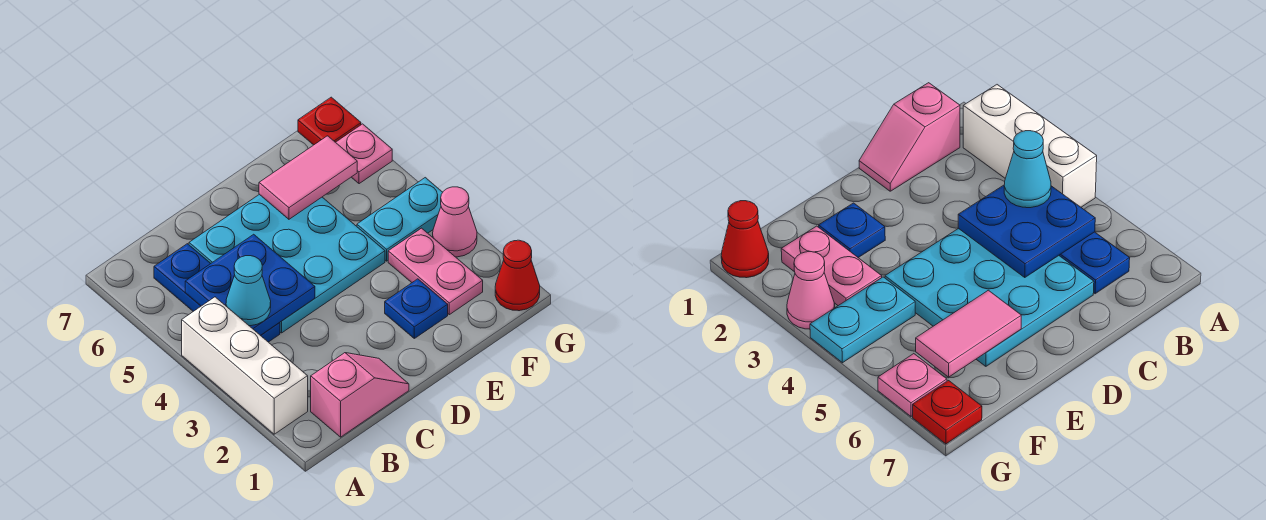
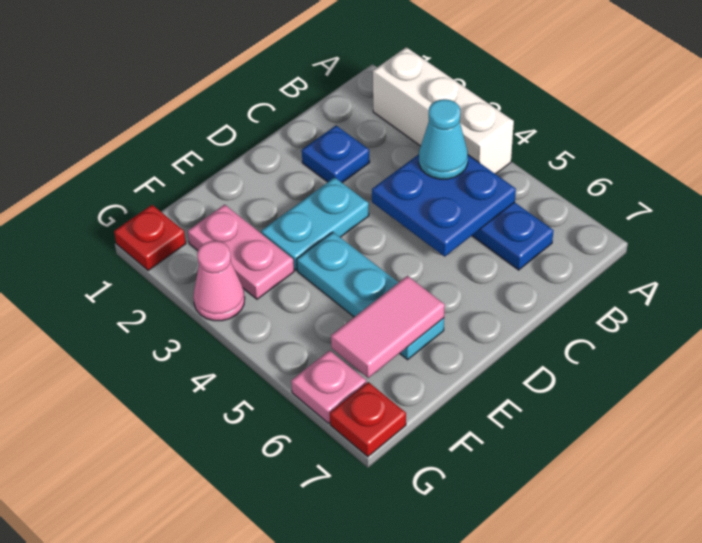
pink 1x2 slope [311,353,409,437] -> none
cyan 3x3 plate [189,194,385,333] -> cyan 1x3 plate [297,232,444,360]
blue 1x1 plate [385,279,448,338] -> blue 1x1 plate moved to [302,126,370,183]
cyan 1x2 plate [357,178,443,261] -> cyan 1x2 plate moved to [261,177,369,270]
red 1x1 cone [495,240,540,311] -> red 1x1 plate [114,205,186,271]

